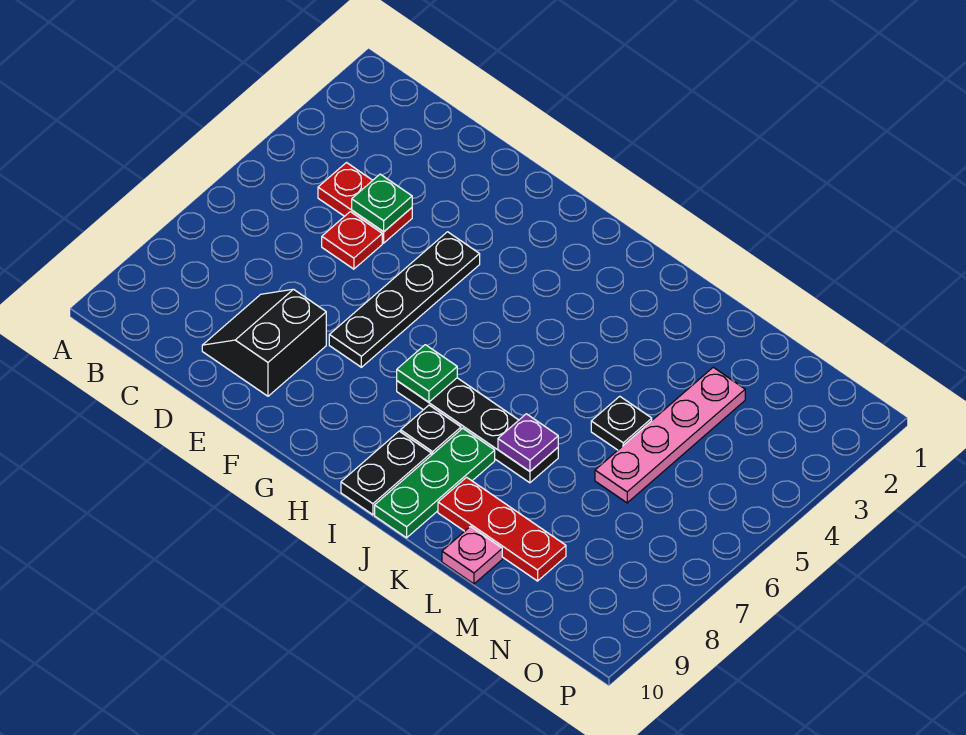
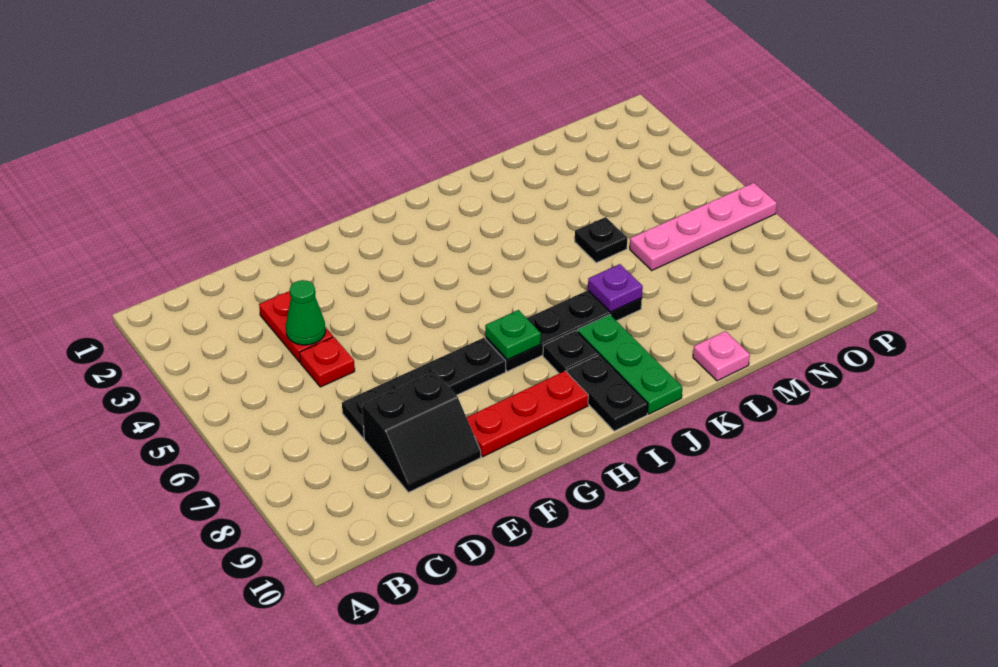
red 1x2 plate [318,163,412,243] -> red 1x2 plate turned to [259,291,333,362]
green 1x1 plate [352,174,412,232] -> green 1x1 cone [286,280,326,345]
black 2x2 slope [202,289,326,396] -> black 2x2 slope turned to [362,371,481,492]
black 1x4 plate [329,232,480,367] -> black 1x4 plate turned to [342,338,506,438]
red 1x3 plate [438,477,566,581] -> red 1x3 plate moved to [466,371,588,457]
pink 1x4 plate [595,367,745,503] -> pink 1x4 plate turned to [630,183,777,270]

